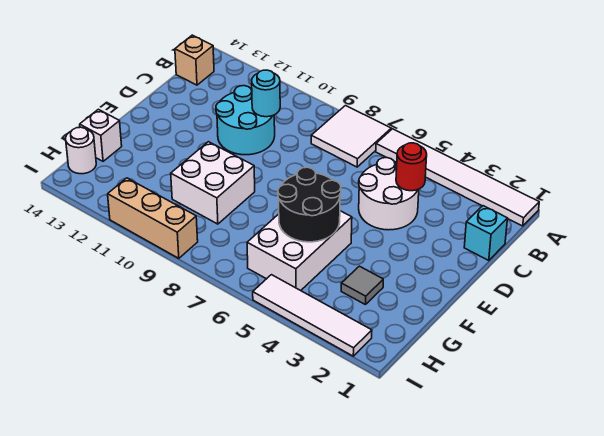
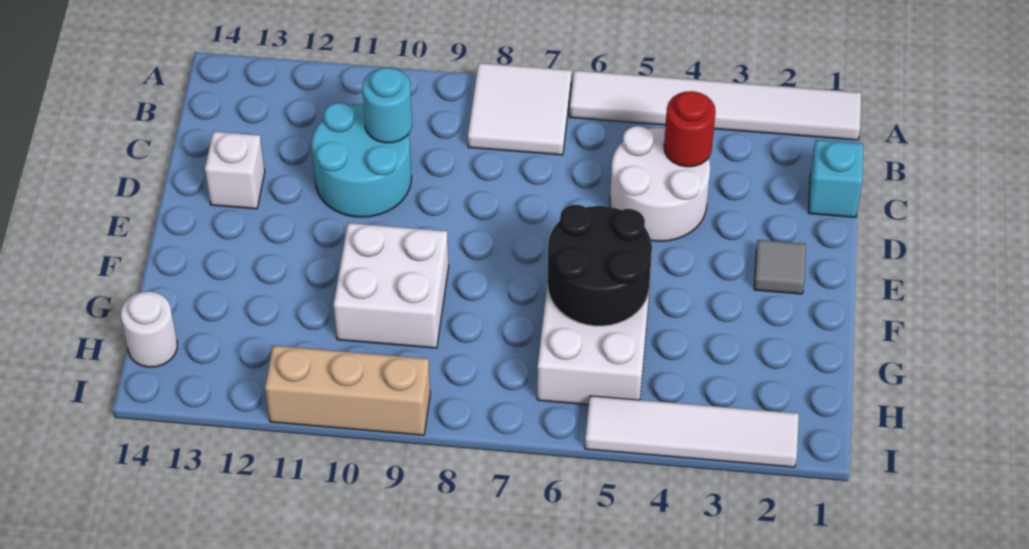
tan 1x1 brick [175,35,214,85] -> none
grey 1x1 tile [341,266,383,305] -> grey 1x1 tile moved to [754,240,806,294]
white 1x1 brick [80,109,122,161] -> white 1x1 brick moved to [205,131,265,209]

